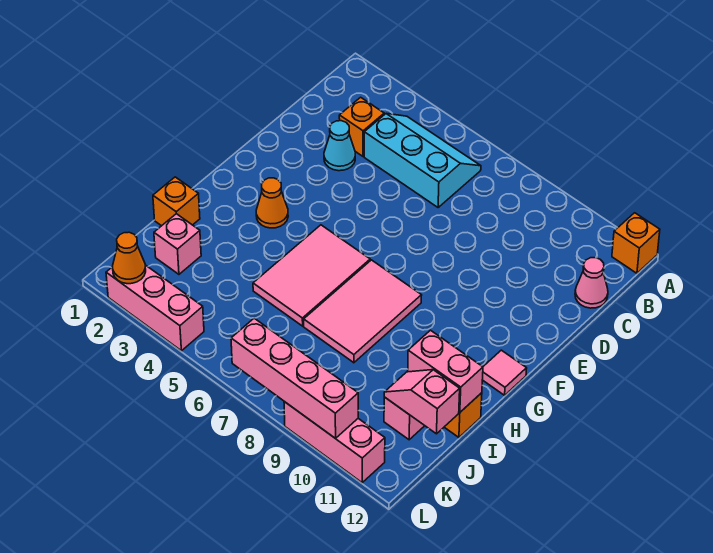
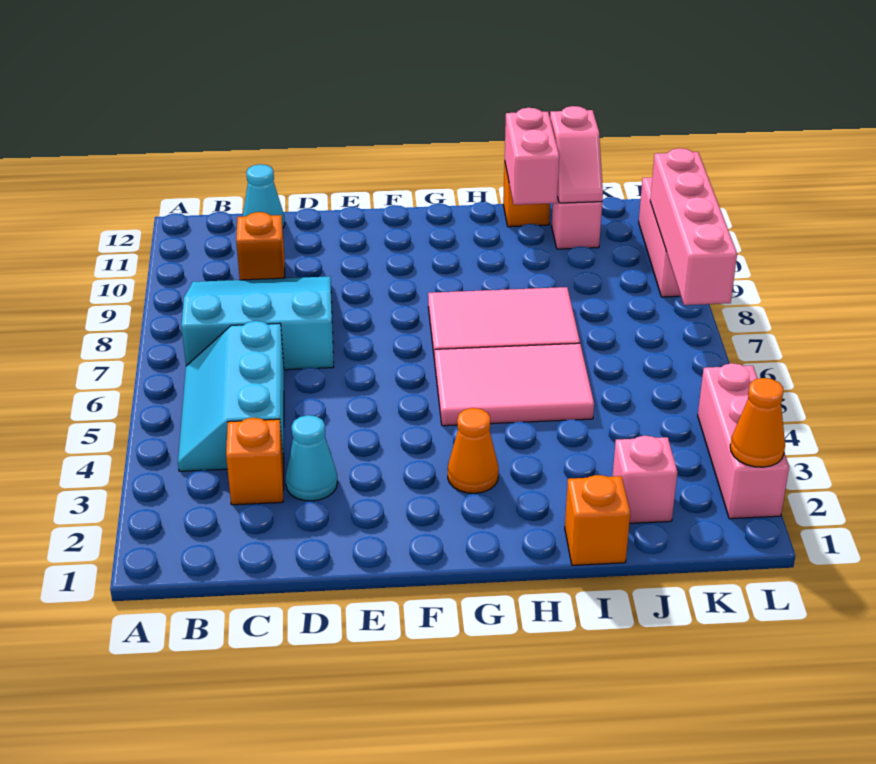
orange 1x1 brick [612,213,660,273] -> orange 1x1 brick moved to [236,212,285,280]
none -> cyan 3x3 slope [181,276,334,370]
pink 1x1 cone [575,258,608,308] -> cyan 1x1 cone [243,164,285,228]
pink 1x1 tile [482,350,527,395] -> none

